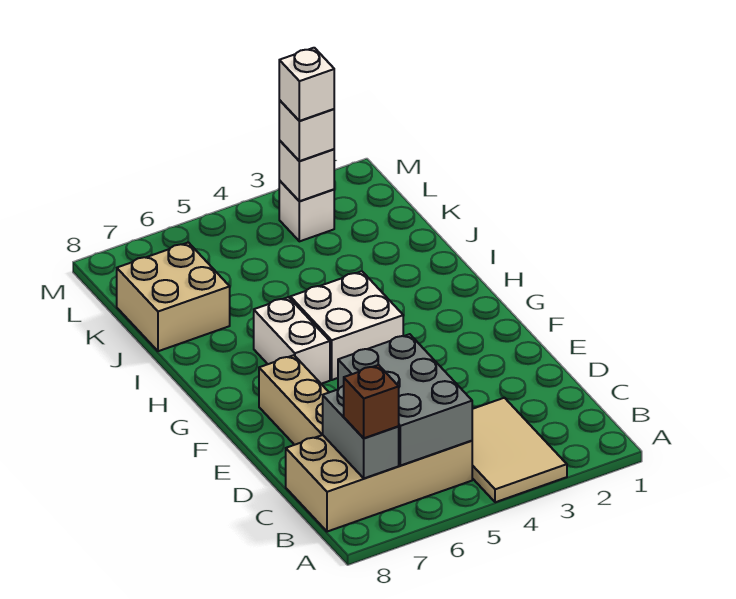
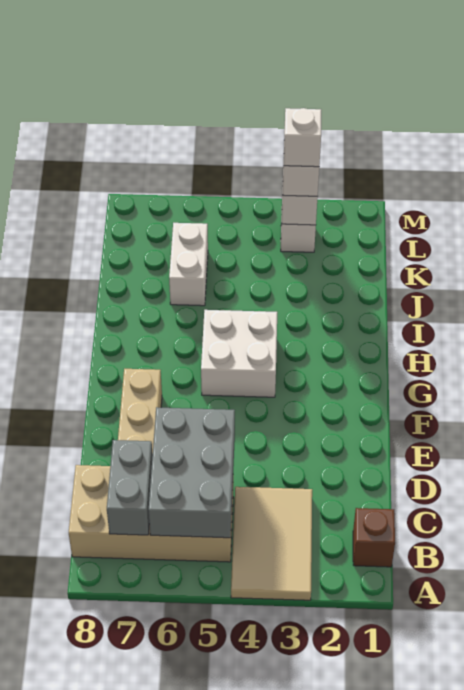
brown 1x1 brick [344,365,399,438] -> brown 1x1 brick moved to [353,508,395,567]
white 1x2 brick [254,297,330,384] -> white 1x2 brick moved to [169,223,208,306]
tan 2x2 brick [117,242,230,351] -> none

